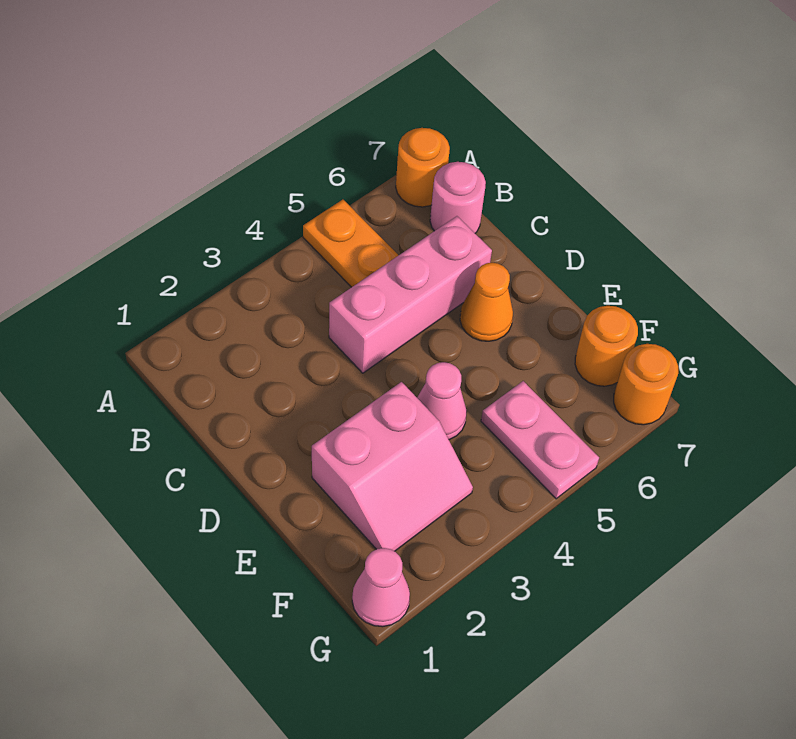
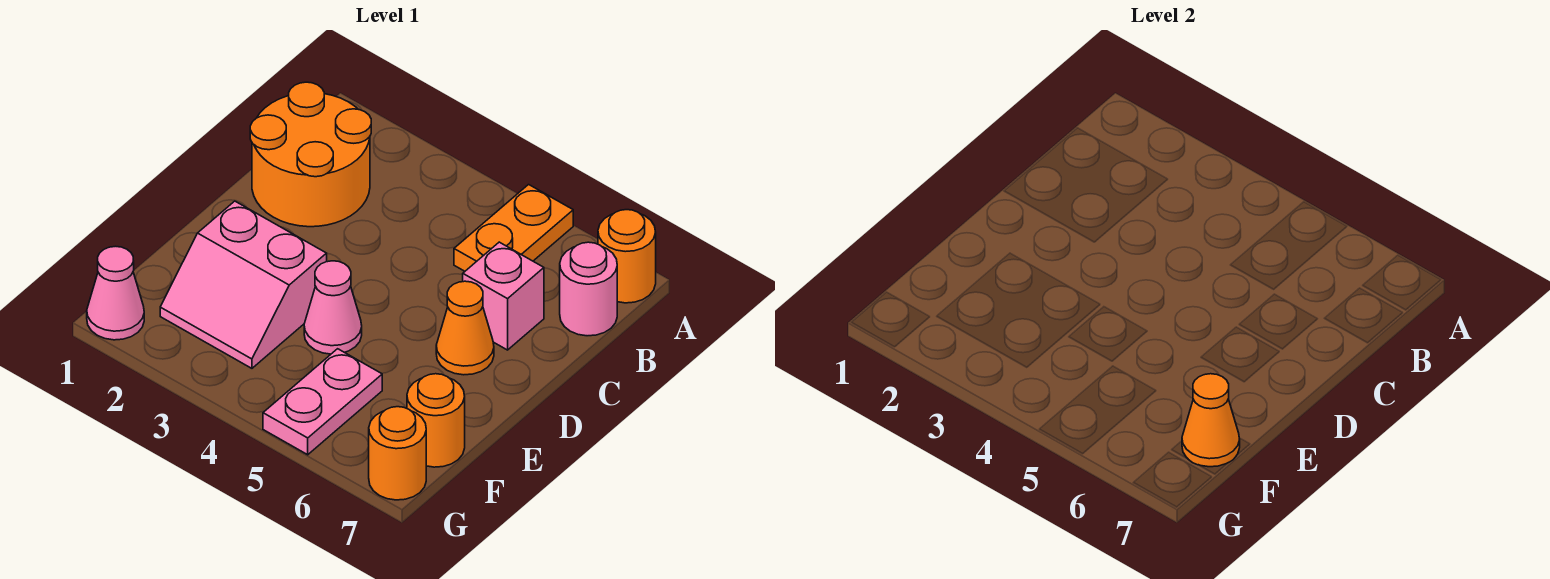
none -> orange 2x2 round brick [250,82,371,227]
pink 1x3 brick [329,216,492,373] -> pink 1x1 brick [463,242,544,350]
none -> orange 1x1 cone [1182,374,1240,467]

